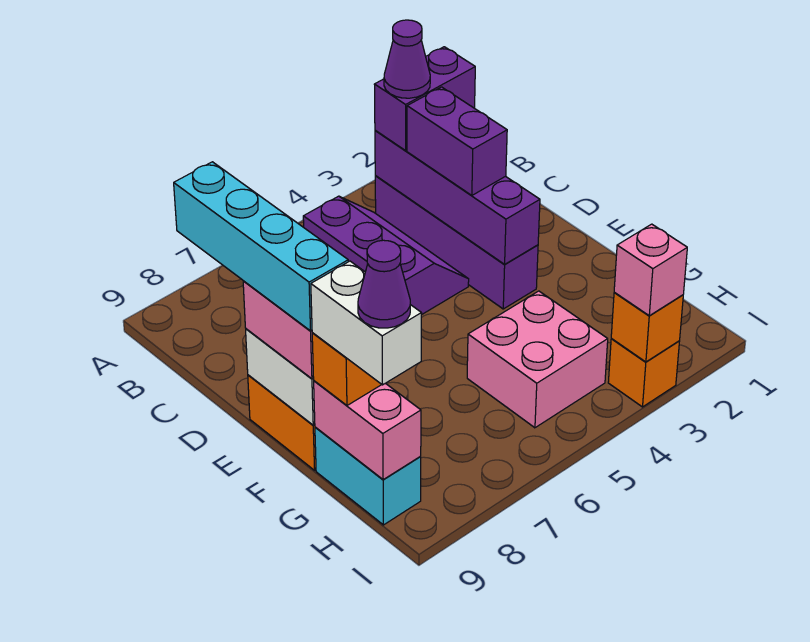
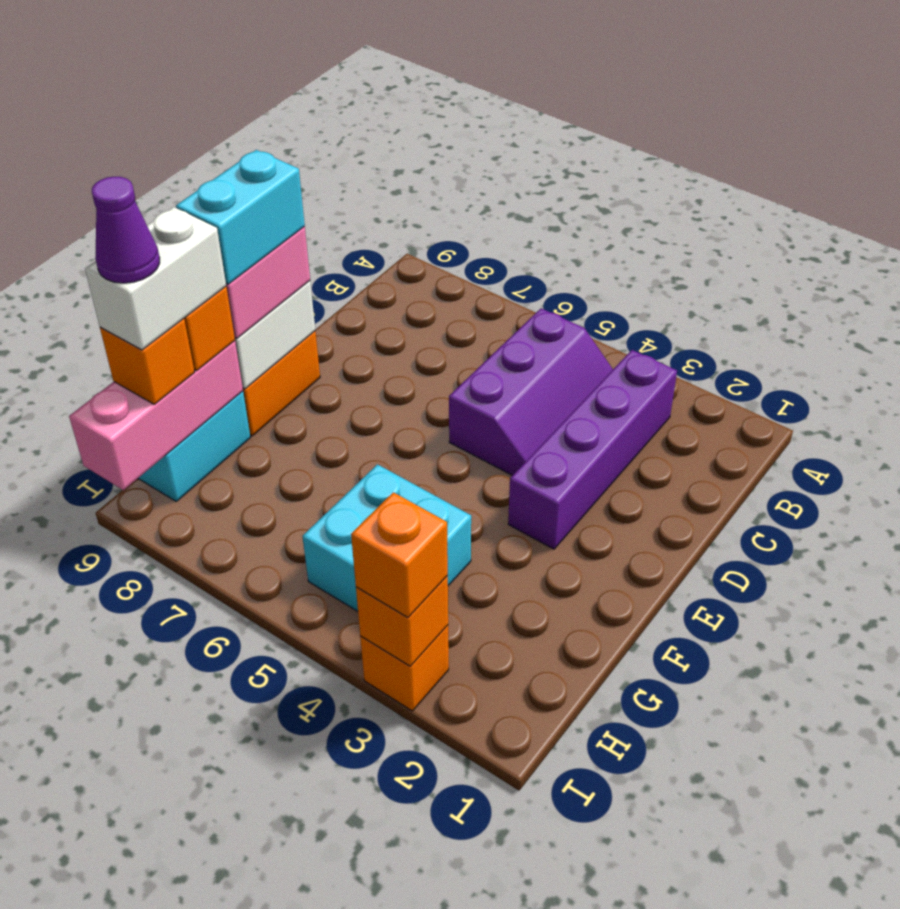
purple 1x2 brick [374,47,475,151] -> none
purple 1x4 brick [375,130,540,264] -> none
purple 1x1 cone [384,20,430,98] -> none
purple 1x2 brick [407,87,507,195] -> none
cyan 1x4 brick [174,162,348,331] -> cyan 1x2 brick [176,150,305,284]
pink 2x2 brick [467,291,608,428] -> cyan 2x2 brick [302,464,471,611]
pink 1x2 brick [314,381,421,479] -> pink 1x3 brick [69,341,243,490]
none -> orange 1x1 brick [100,319,195,404]
pink 1x1 brick [614,224,687,316] -> orange 1x1 brick [351,492,448,617]

